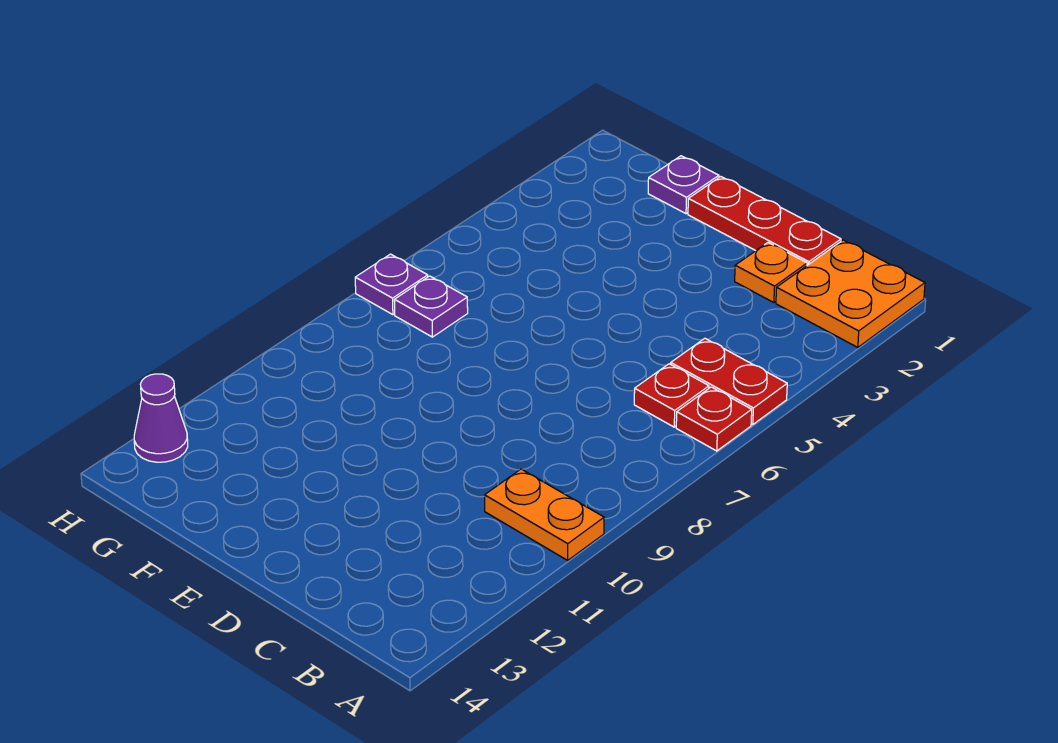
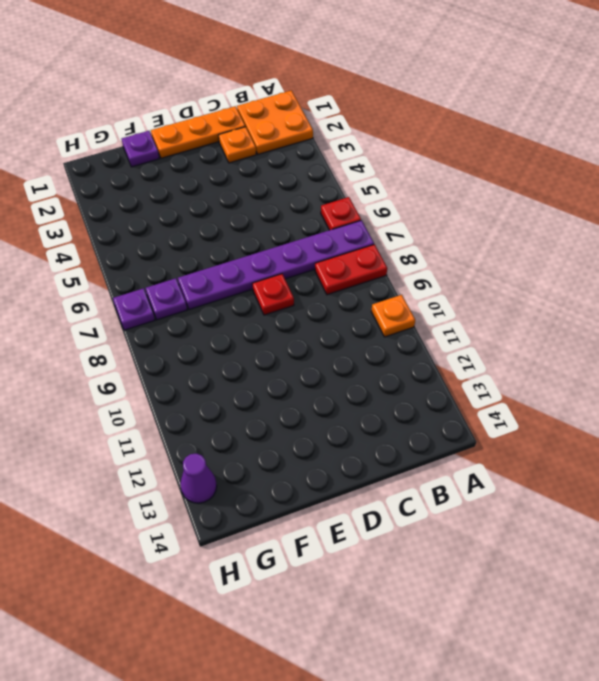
red 1x2 plate [671,338,787,424] -> red 1x2 plate moved to [315,244,387,295]
none -> purple 1x6 plate [178,220,374,309]
orange 1x2 plate [485,469,604,560] -> orange 1x1 plate [371,295,415,337]
red 1x1 plate [634,364,709,427] -> red 1x1 plate moved to [252,274,294,315]
red 1x3 plate [688,177,841,265] -> orange 1x3 plate [151,106,245,158]

